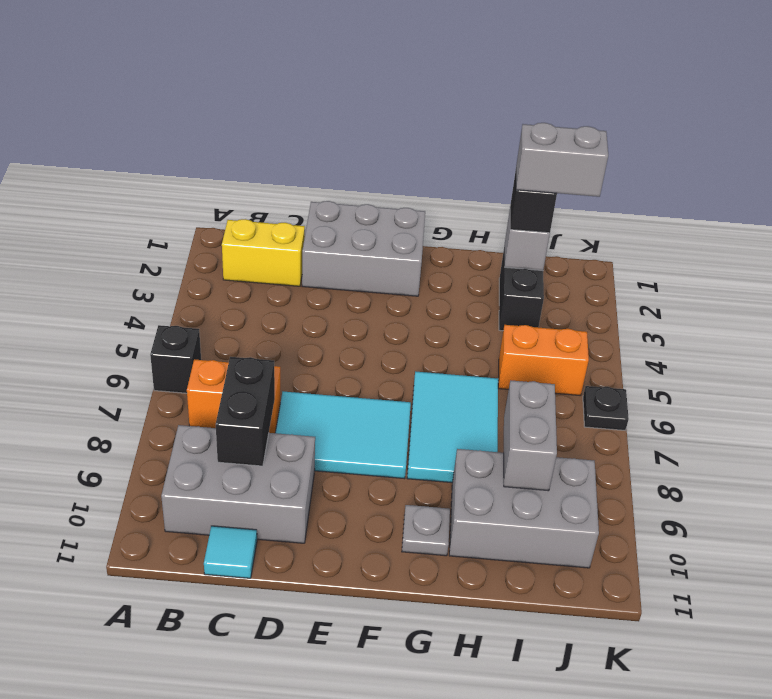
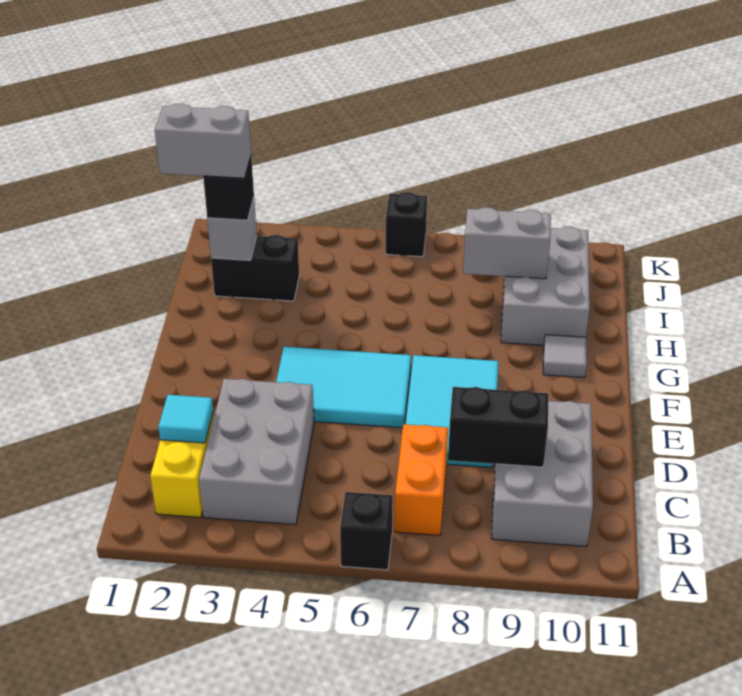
cyan 1x1 tile [204,526,257,578] -> cyan 1x1 tile moved to [158,395,213,443]
grey 2x3 brick [302,201,425,296] -> grey 2x3 brick moved to [199,379,314,525]
cyan 2x3 tile [407,371,498,483] -> cyan 2x3 tile moved to [276,347,411,428]
grey 1x1 plate [402,505,450,556] -> grey 1x1 tile [543,335,587,378]
grey 1x2 brick [516,123,608,197] -> grey 1x2 brick turned to [155,104,251,178]
orange 1x2 brick [498,325,589,396] -> none
black 1x1 plate [583,386,629,430] -> black 1x1 brick [386,192,427,257]

